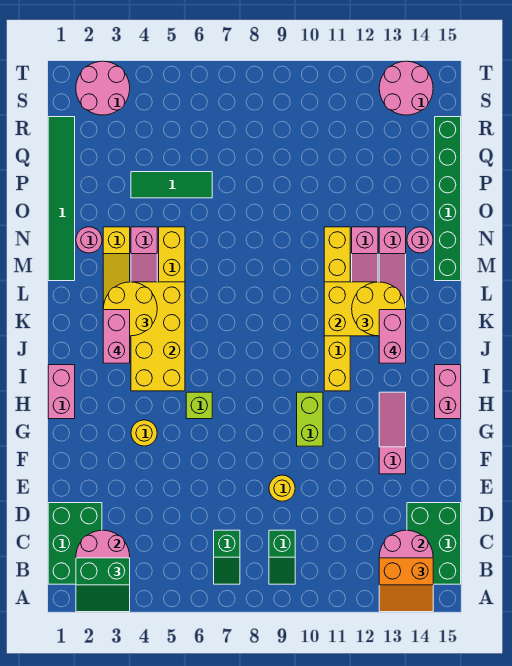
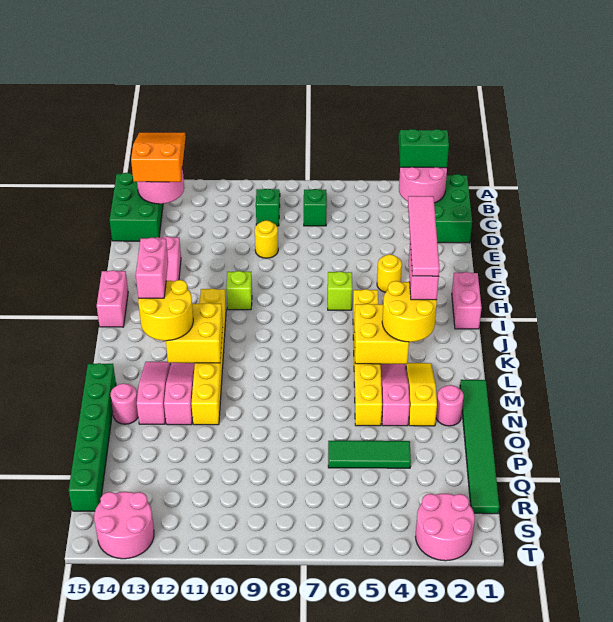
orange 2x2 slope [379,558,433,612] -> orange 2x3 slope [131,133,186,182]
lime 1x2 brick [297,392,323,446] -> lime 1x1 brick [226,271,252,310]
none -> pink 1x4 tile [408,196,440,276]
yellow 2x4 brick [131,282,185,391] -> yellow 2x2 brick [354,304,409,364]

